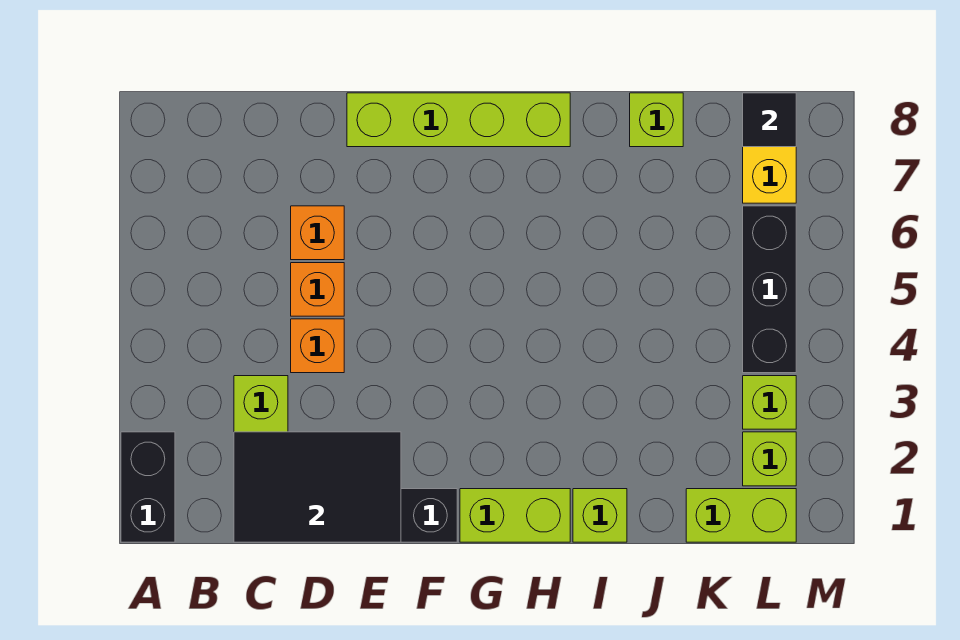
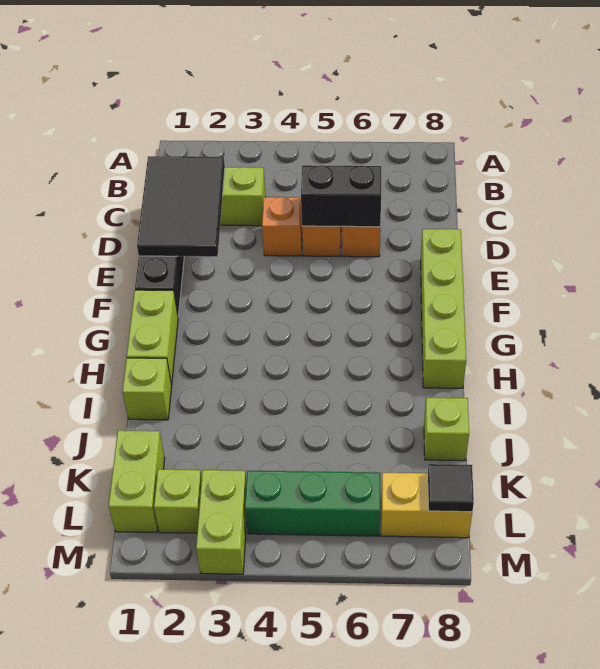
black 1x2 brick [121,432,175,542] -> black 1x2 brick moved to [301,165,381,227]
lime 1x1 brick [743,376,796,429] -> lime 1x2 brick [196,470,247,574]
black 1x3 brick [743,206,796,373] -> green 1x3 brick [245,471,380,536]

